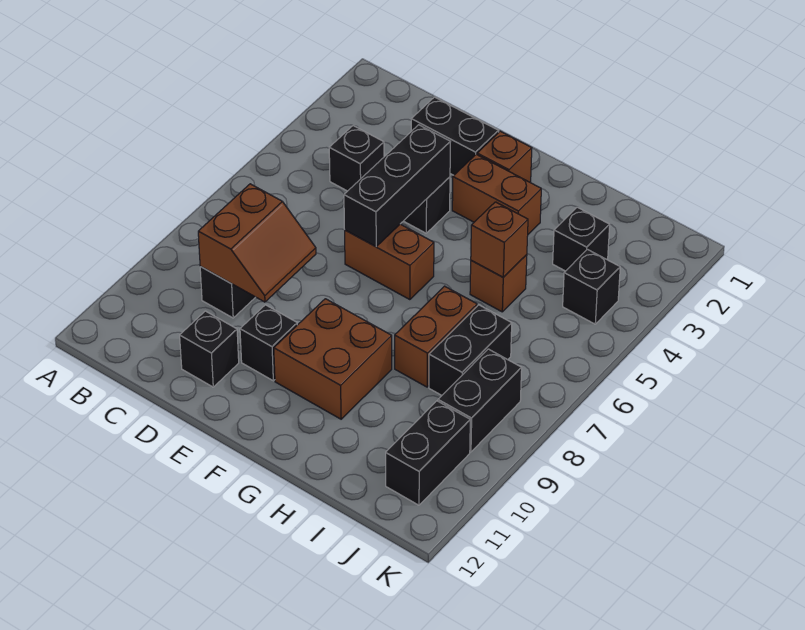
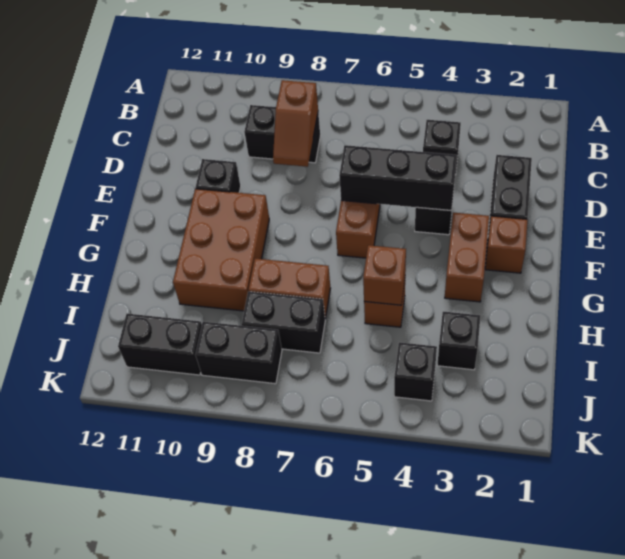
brown 2x2 slope [198,184,316,302] -> brown 1x2 slope [273,80,318,167]
black 1x1 brick [180,311,239,387] -> none
brown 2x2 brick [274,299,392,419] -> brown 2x3 brick [173,189,269,311]

